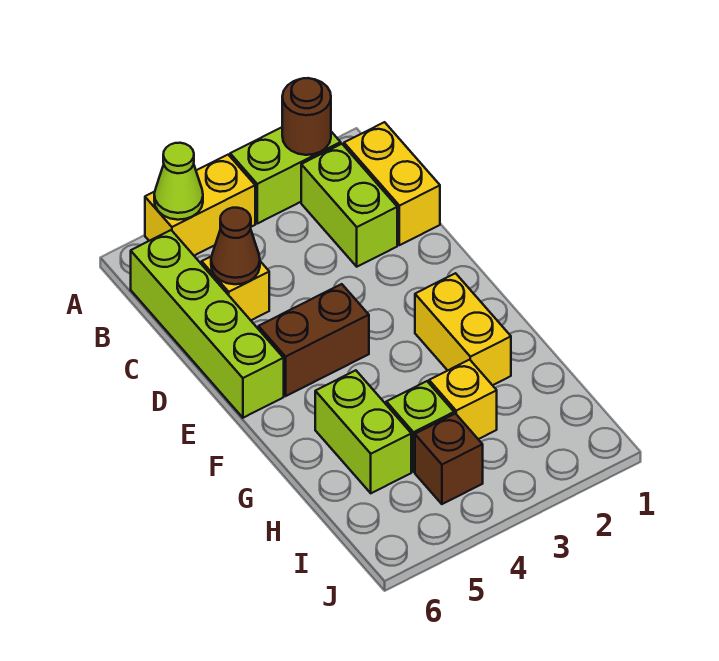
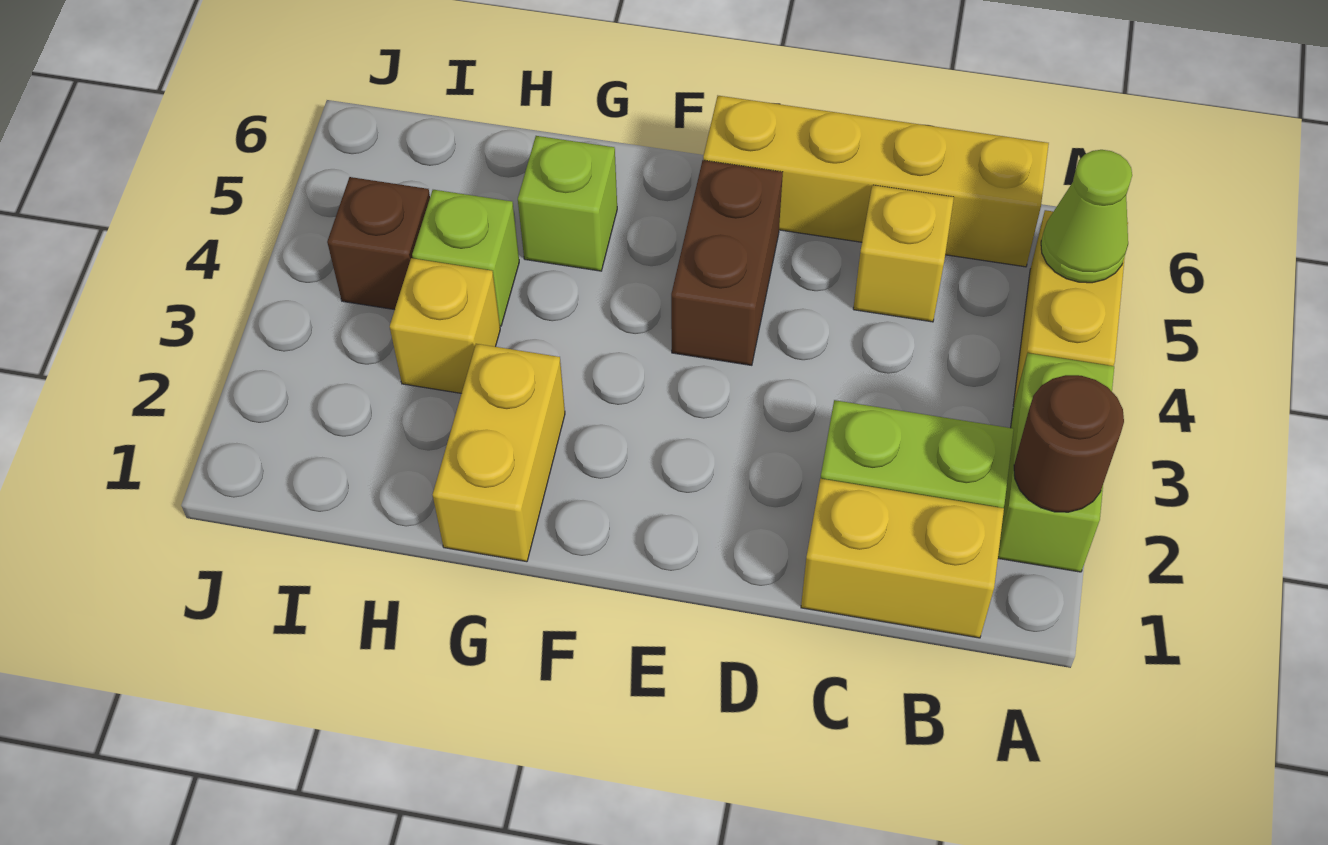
lime 1x4 brick [131,230,284,418] -> yellow 1x4 brick [703,96,1049,267]
brown 1x1 cone [211,208,260,284] -> none
yellow 1x2 brick [415,273,511,385] -> yellow 1x2 brick turned to [433,344,565,562]
lime 1x2 brick [315,370,411,493] -> lime 1x1 brick [518,136,617,271]

